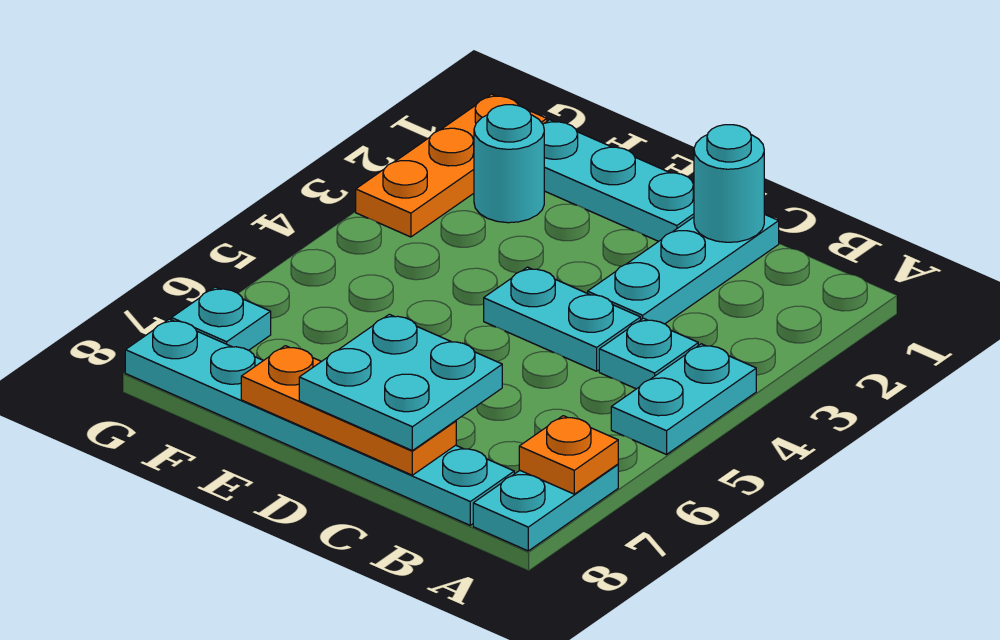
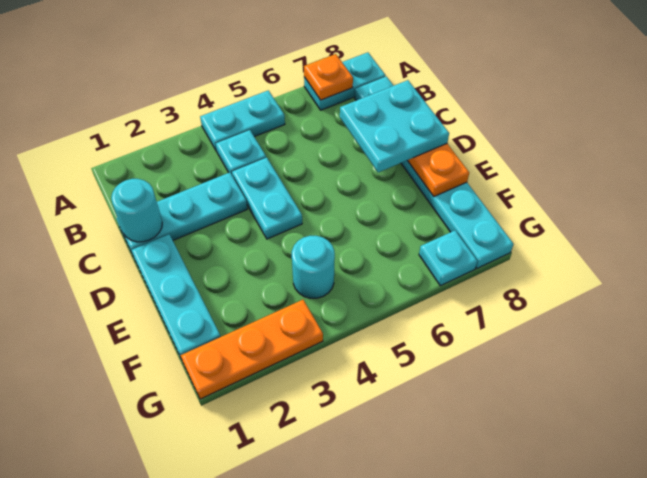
cyan 1x1 round brick [474,105,544,223] -> cyan 1x1 round brick moved to [292,236,335,298]

